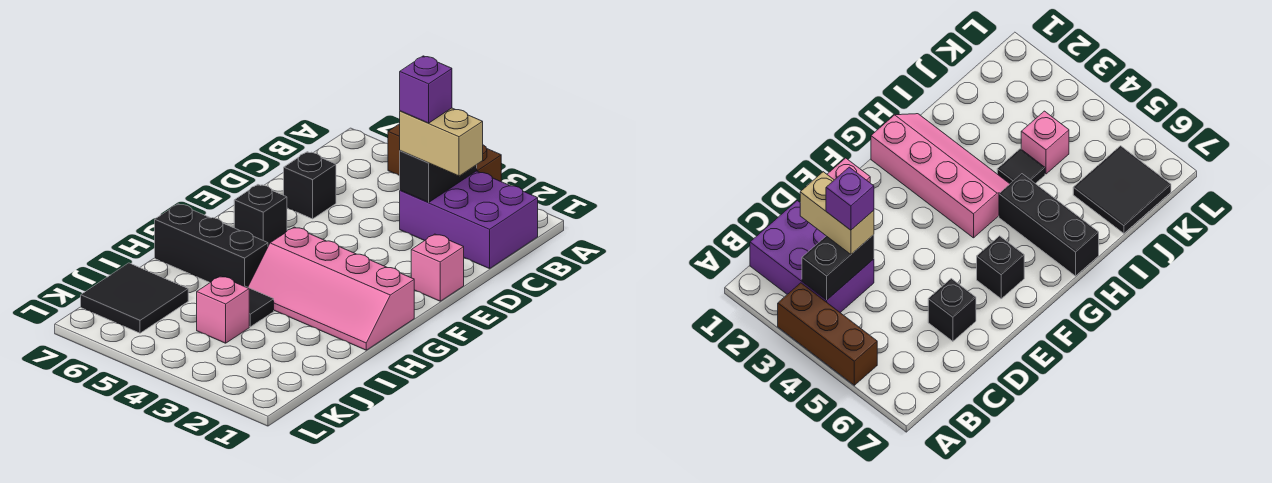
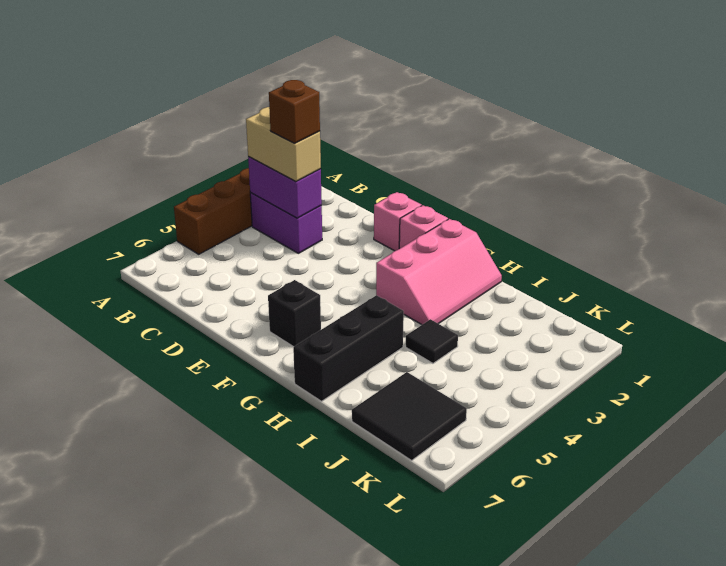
purple 2x3 brick [400,171,538,269] -> purple 1x2 brick [250,193,322,253]
black 1x2 brick [400,151,477,203] -> purple 1x2 brick [248,157,322,218]
tan 1x2 brick [400,108,483,176] -> tan 1x2 brick turned to [246,107,321,182]
purple 1x1 brick [400,56,452,123] -> brown 1x1 brick [269,80,320,143]
black 1x1 brick [284,152,336,219] -> none
pink 2x4 slope [248,227,414,350] -> pink 2x3 slope [376,219,502,325]
pink 1x1 brick [197,276,249,343] -> pink 1x1 brick moved to [399,205,448,249]

